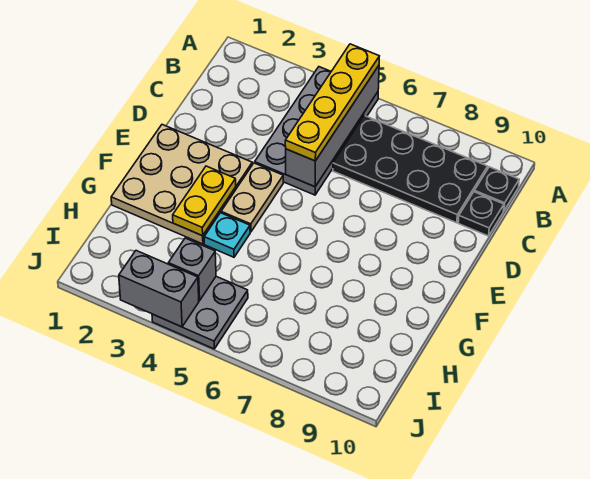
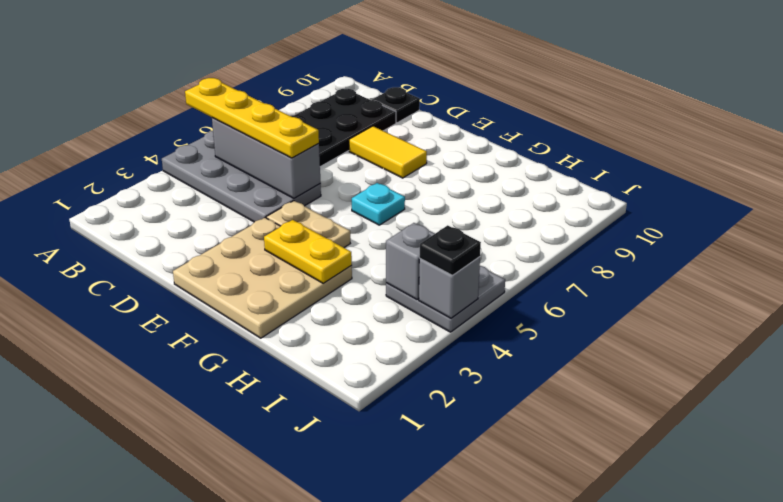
grey 1x4 brick [286,66,379,187] -> grey 1x3 brick [212,118,320,198]
black 1x1 plate [474,167,519,211] -> black 1x1 plate moved to [419,225,481,275]
none -> yellow 1x2 tile [349,126,427,178]
cyan 1x1 plate [204,213,250,257] -> cyan 1x1 plate moved to [352,183,405,225]
grey 1x2 brick [119,251,199,327] -> grey 1x1 brick [419,257,480,318]

